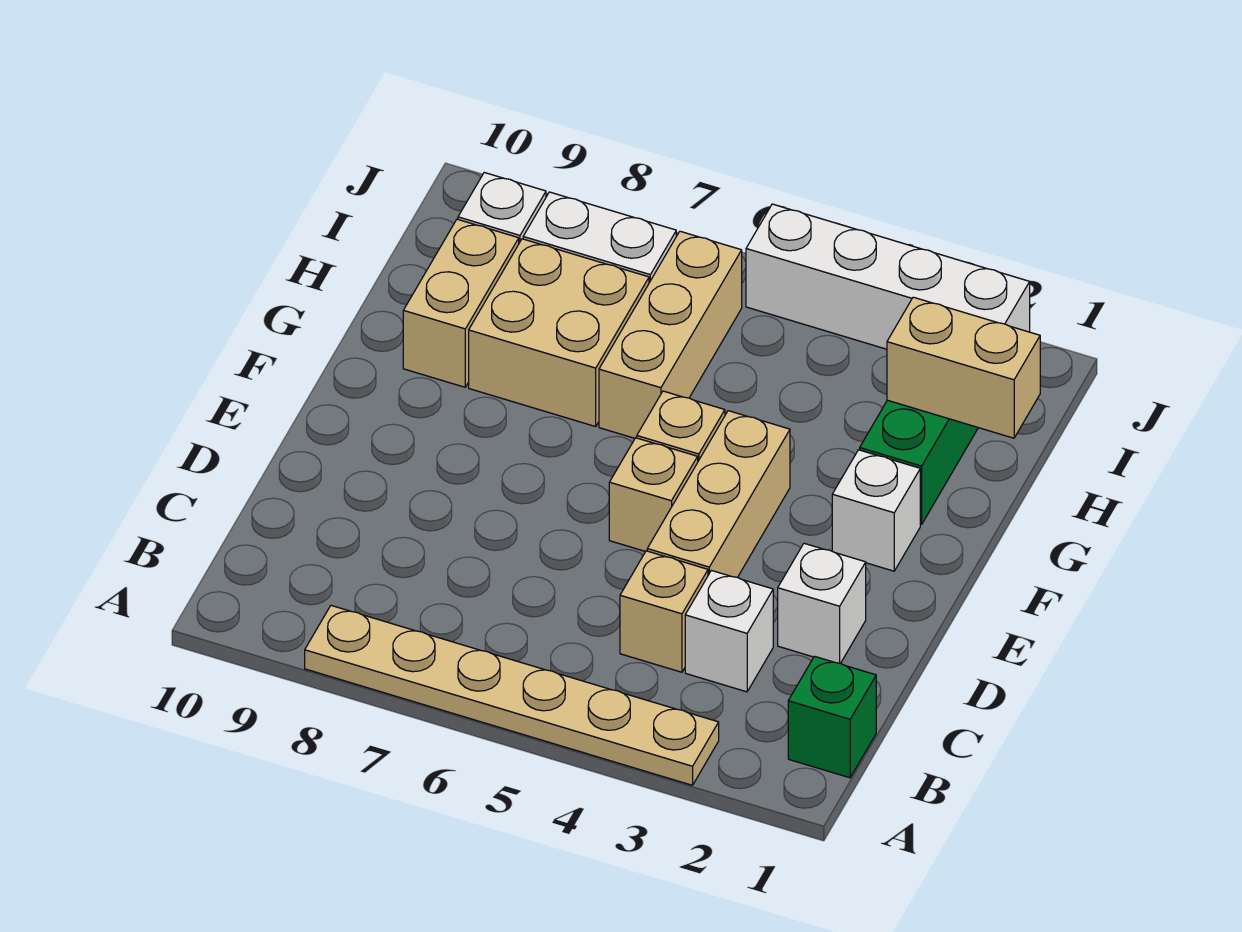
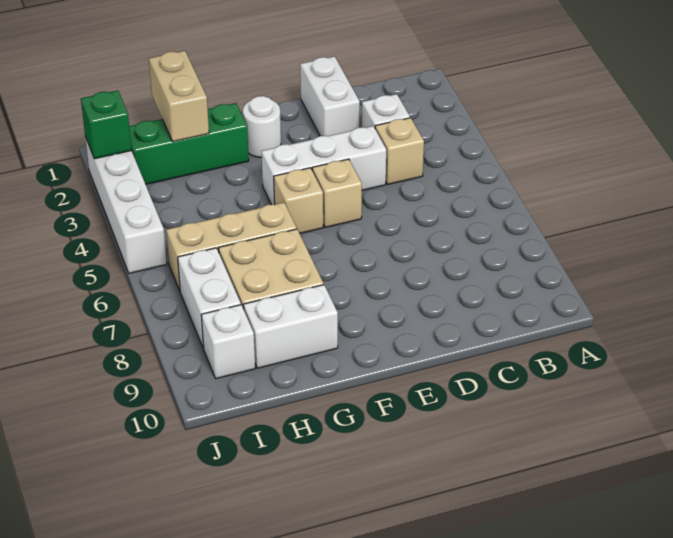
tan 1x6 plate [305,606,719,785] -> none
green 1x1 brick [788,656,876,778] -> green 1x1 brick moved to [81,91,132,159]
white 1x1 brick [778,543,866,663] -> white 1x2 brick [300,56,360,136]
tan 1x3 brick [647,411,790,577] -> white 1x3 brick [262,126,386,205]
white 1x1 brick [832,450,920,571] -> white 1x1 round brick [243,96,281,158]
tan 1x2 brick [403,219,519,387] -> white 1x2 brick [243,285,338,368]

